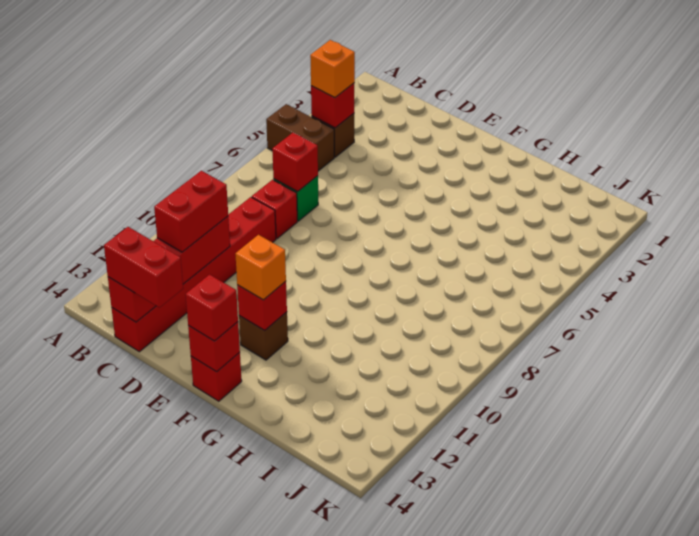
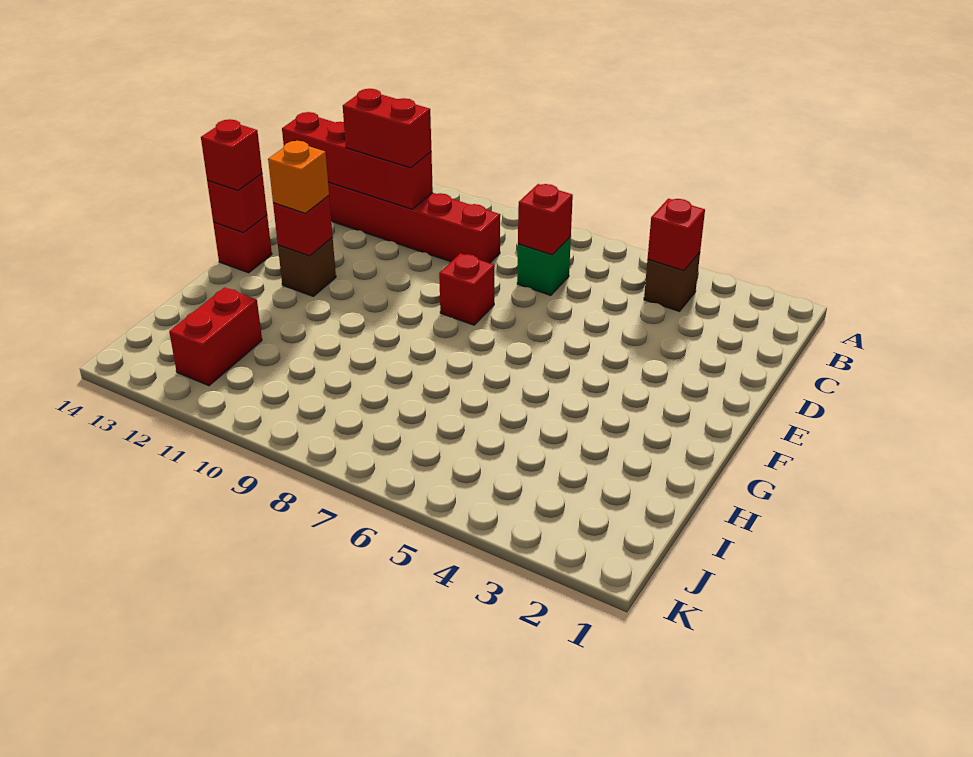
brown 1x2 brick [266,104,334,171] -> none
orange 1x1 brick [310,40,355,98] -> none
red 1x1 brick [252,180,297,239] -> red 1x1 brick moved to [439,253,494,325]
red 1x2 brick [104,227,183,308] -> red 1x2 brick moved to [169,288,262,386]

